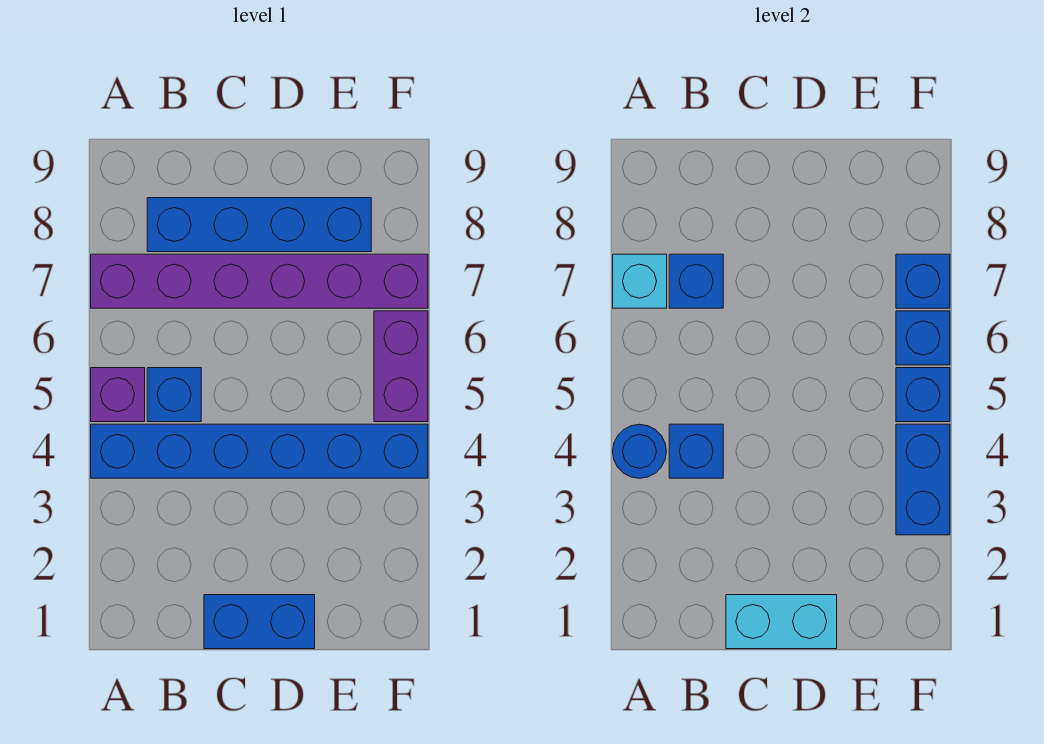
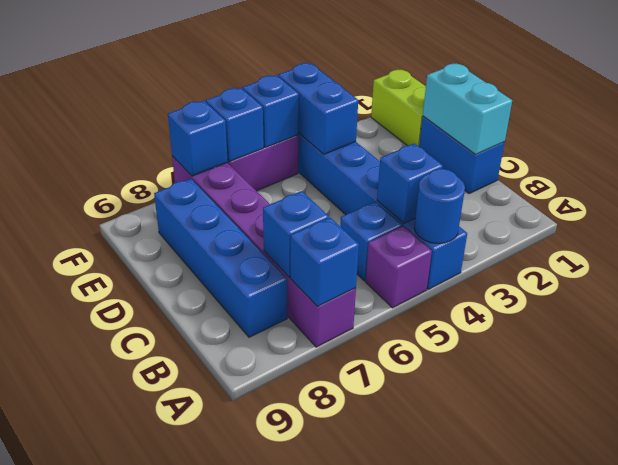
cyan 1x1 brick [613,254,667,308] -> blue 1x1 brick [290,218,359,306]
none -> lime 1x2 brick [371,69,426,146]
blue 1x2 brick [896,424,950,535] -> blue 1x2 brick turned to [278,63,358,154]

